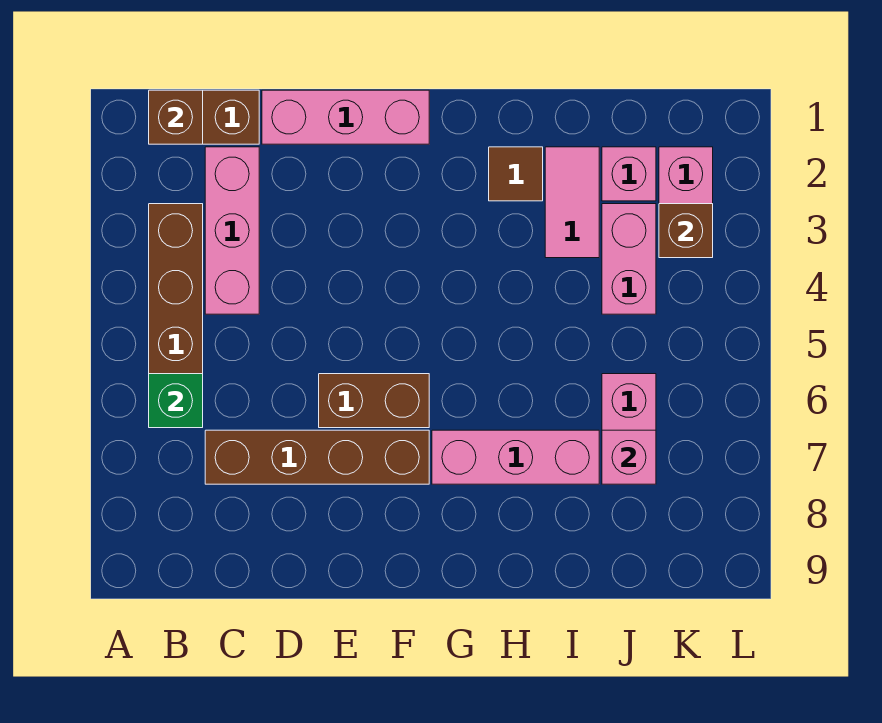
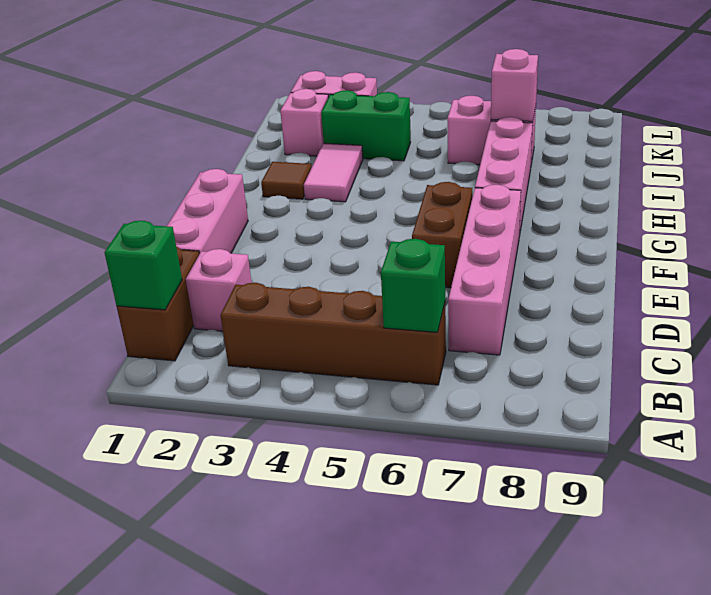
brown 1x1 brick [149,90,203,144] -> green 1x1 brick [105,221,182,310]
pink 1x3 brick [205,147,259,314] -> pink 1x1 brick [186,249,252,331]
brown 1x4 brick [205,430,429,484] -> pink 1x4 brick [448,185,521,355]
pink 1x2 tile [545,147,599,258] -> pink 1x2 tile turned to [304,143,363,202]
pink 1x2 brick [602,204,656,314] -> green 1x2 brick [321,90,411,161]
brown 1x1 brick [659,204,713,258] -> none

